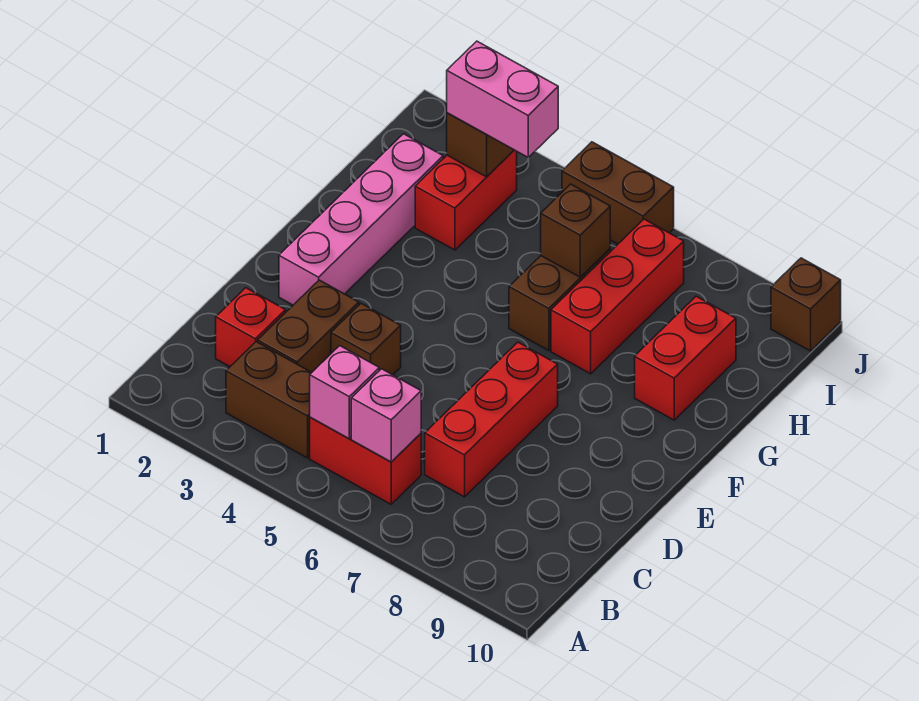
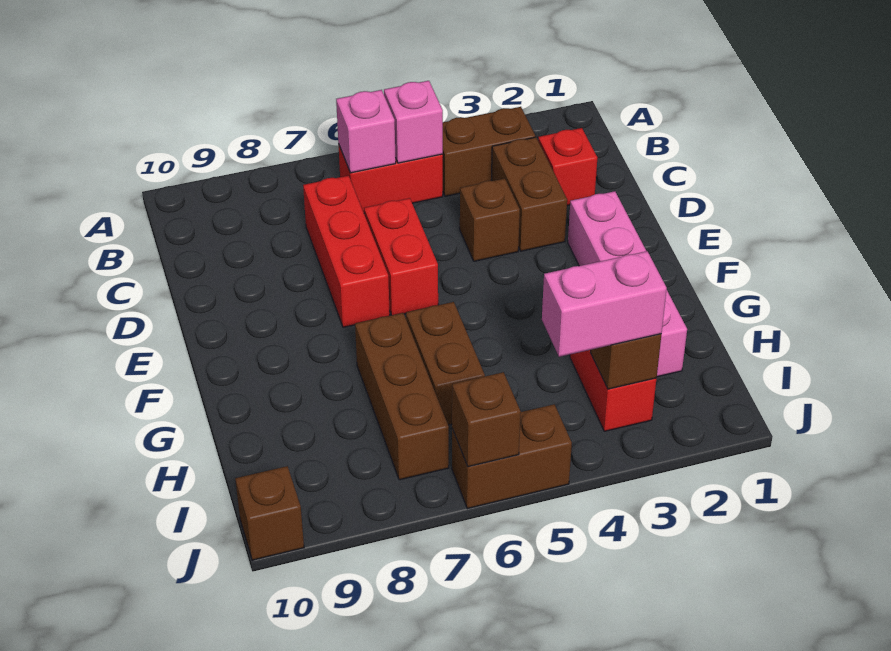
red 1x3 brick [551,219,684,374] -> brown 1x3 brick [355,313,449,480]
red 1x2 brick [635,296,736,420] -> red 1x2 brick moved to [364,198,438,315]
brown 1x1 brick [541,184,610,277] -> brown 1x1 brick moved to [452,372,521,467]

